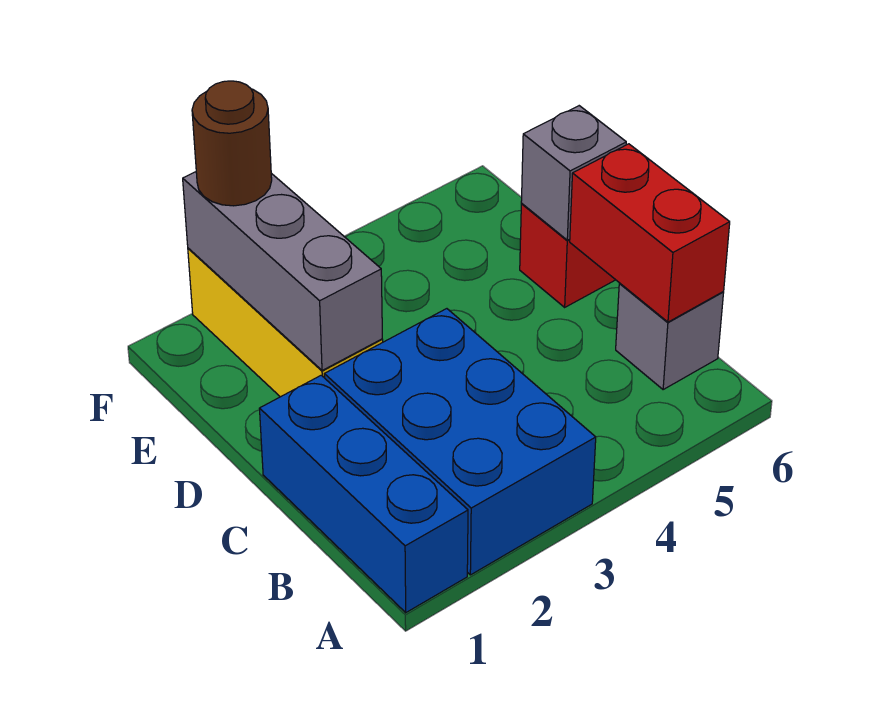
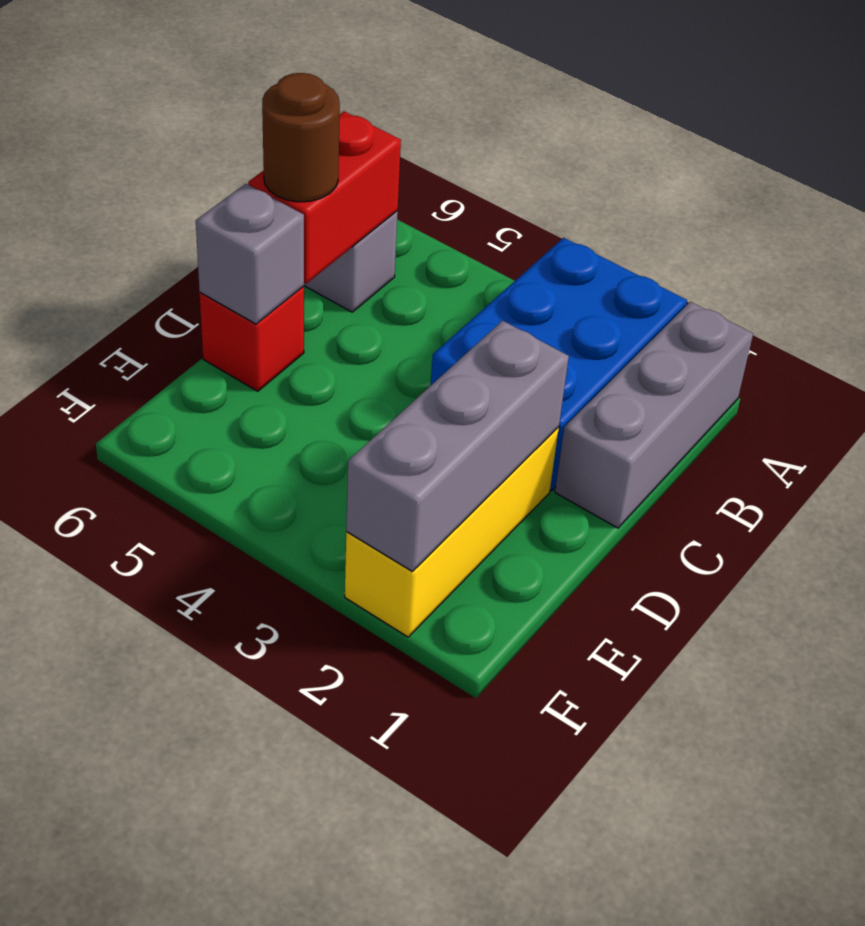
blue 1x3 brick [259,375,468,613] -> grey 1x3 brick [555,302,753,528]
brown 1x1 round brick [192,81,272,206] -> brown 1x1 round brick moved to [262,73,340,202]

